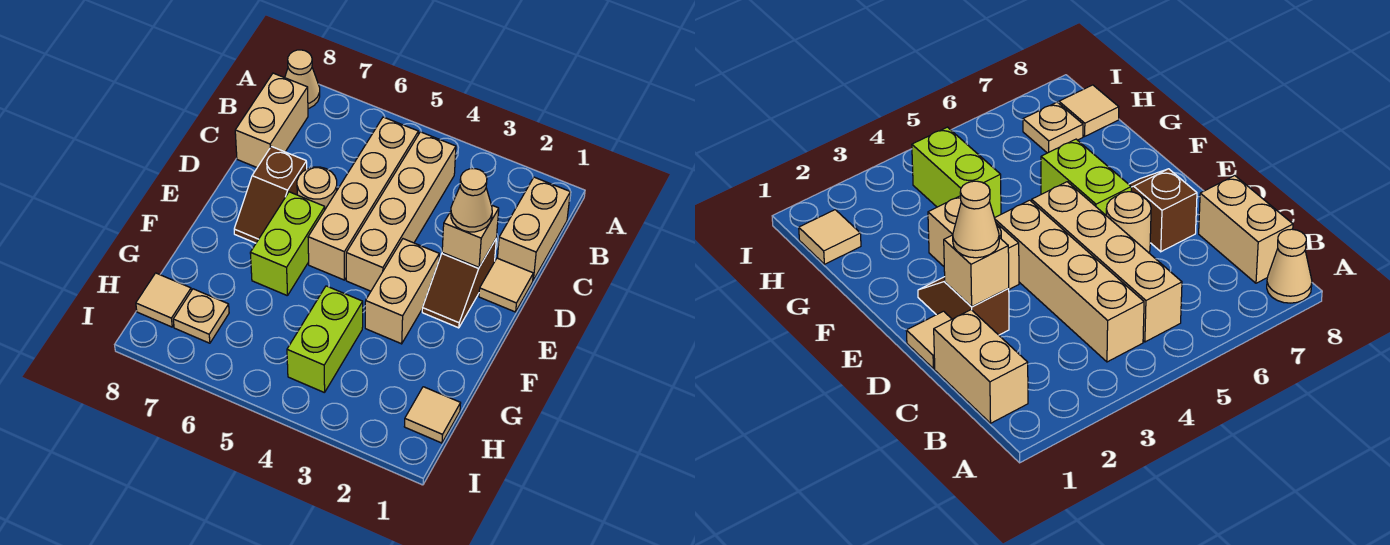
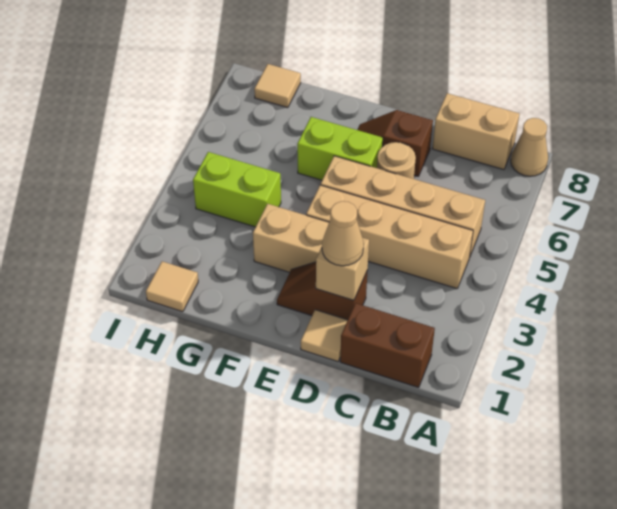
tan 1x2 brick [498,177,570,280] -> brown 1x2 brick [340,303,435,388]
tan 1x1 plate [173,289,229,343] -> none

